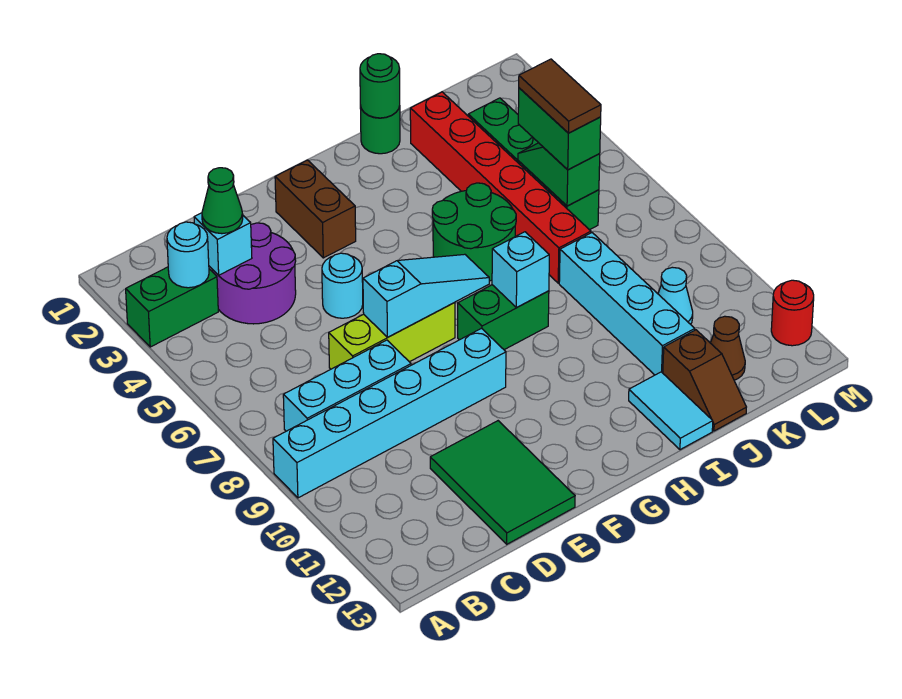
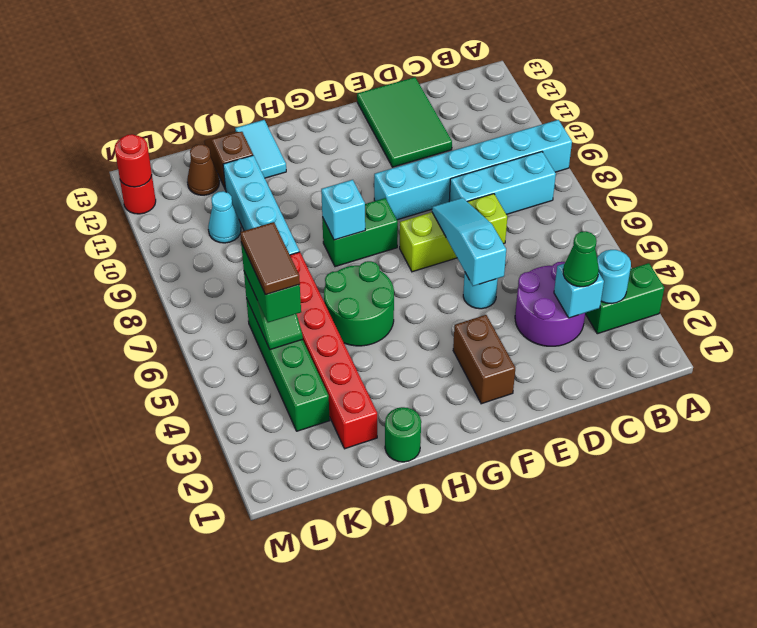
cyan 1x3 slope [363,254,489,337] -> cyan 1x3 slope turned to [432,198,506,286]
green 1x1 round brick [360,54,400,118] -> none
none -> red 1x1 round brick [115,134,152,187]

